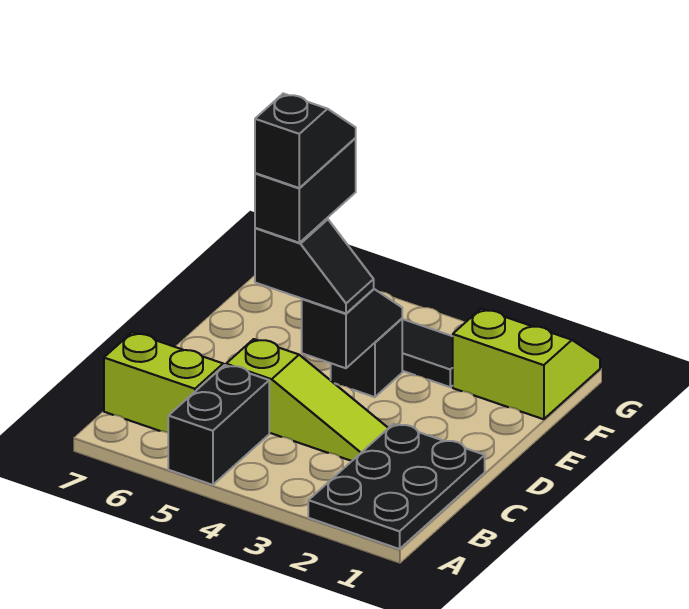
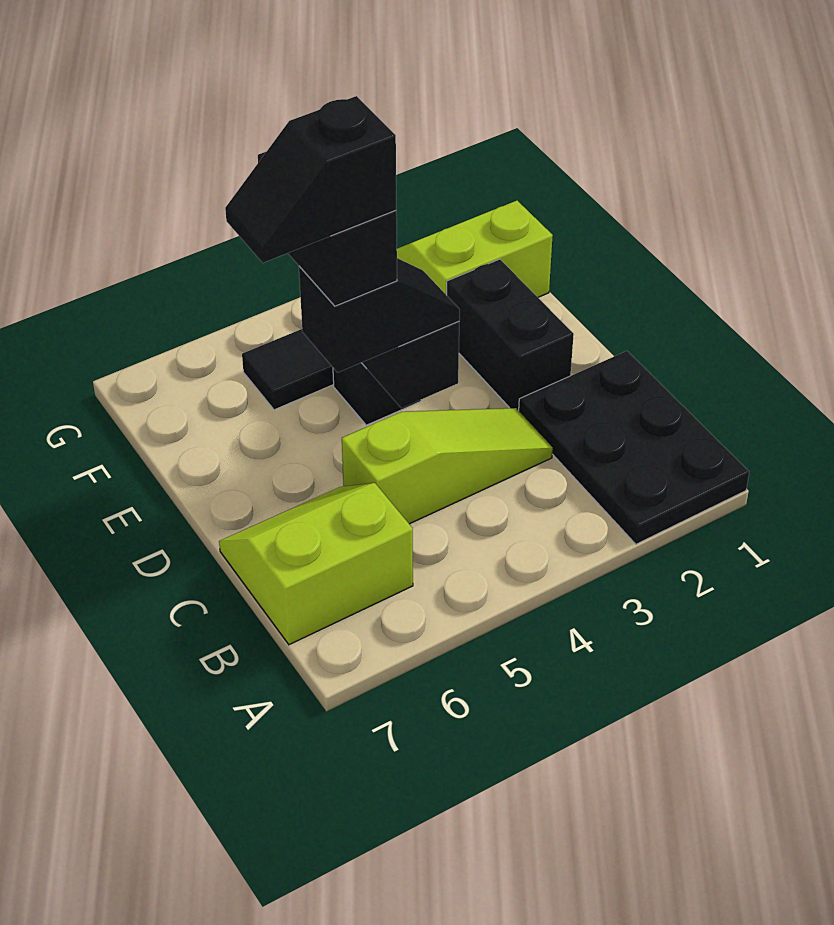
black 1x2 brick [168,365,269,485] -> black 1x2 brick moved to [447,259,574,411]
black 1x2 slope [255,94,356,188] -> black 1x2 slope turned to [225,96,396,263]

